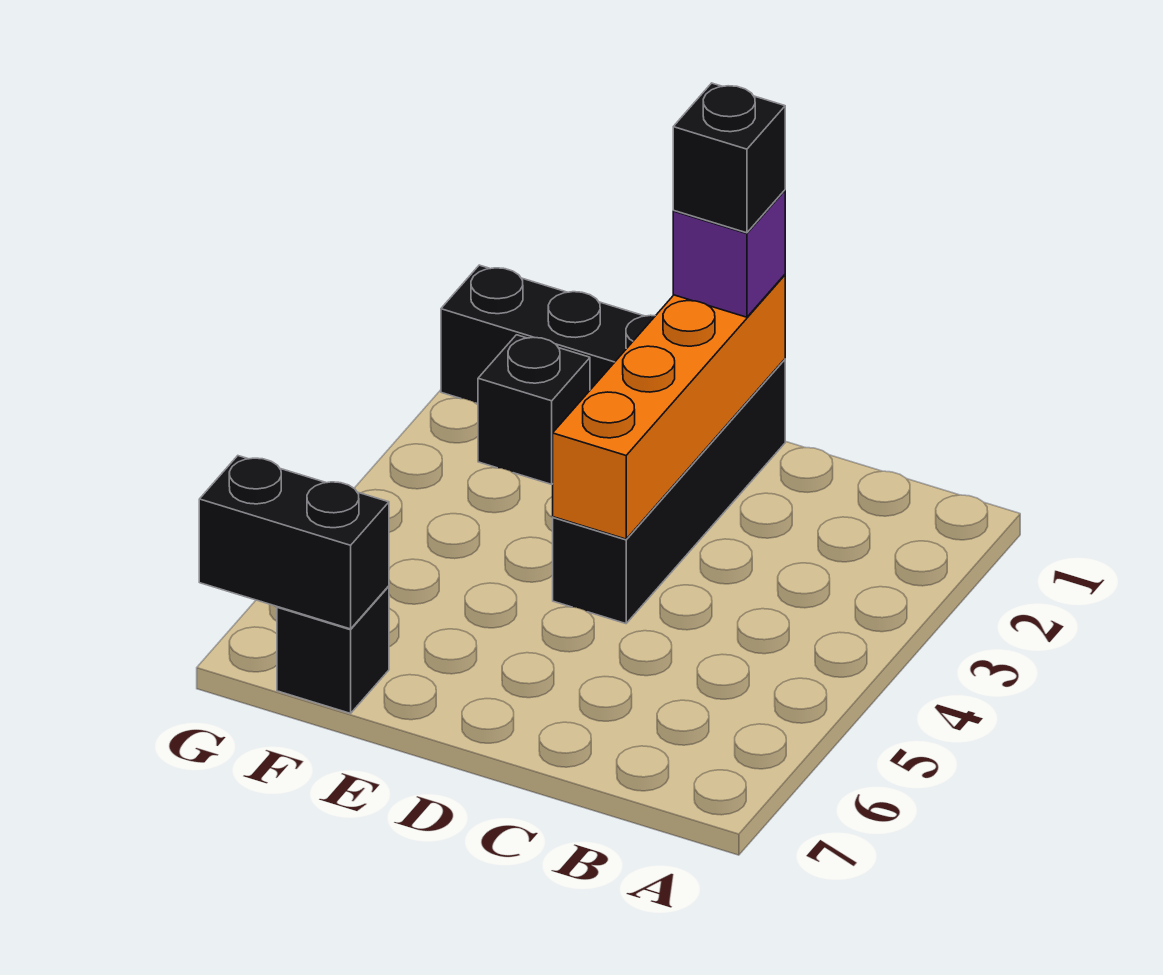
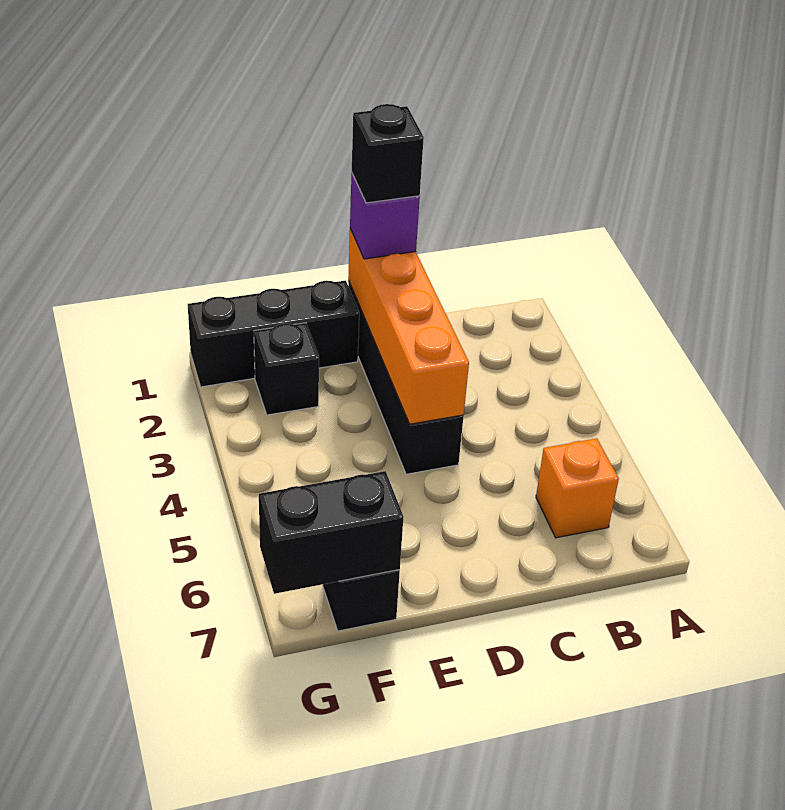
none -> orange 1x1 brick [536,438,619,538]

